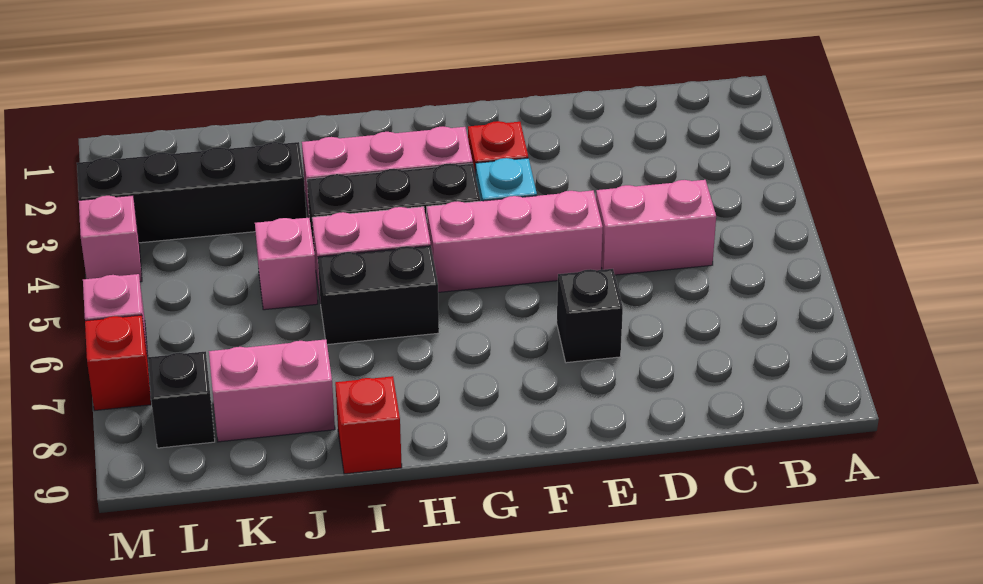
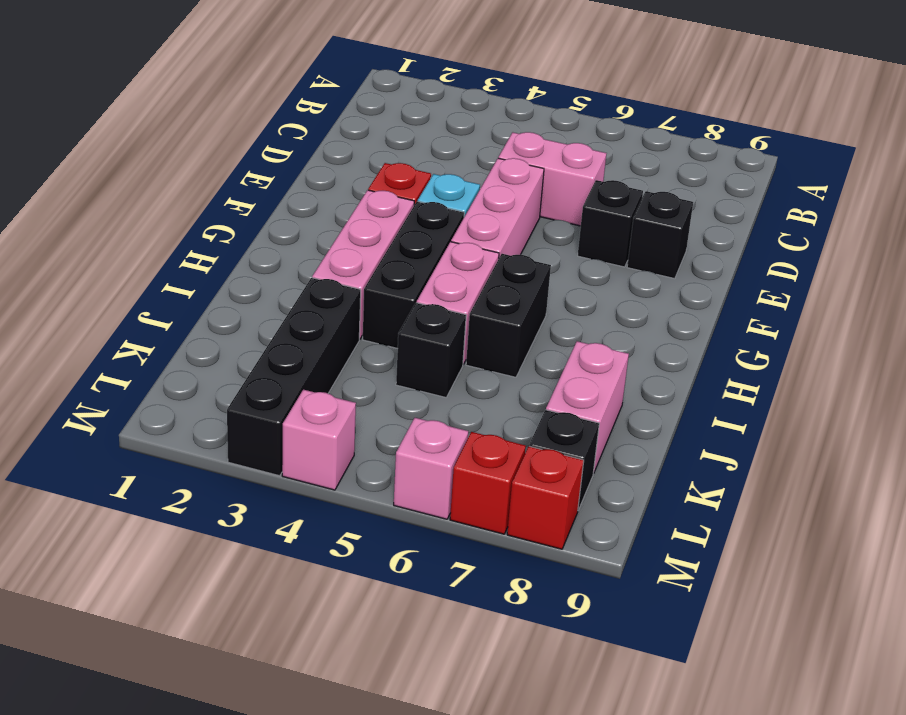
pink 1x2 brick [596,180,716,275] -> pink 1x2 brick turned to [498,132,606,226]
none -> black 1x1 brick [627,191,693,279]
red 1x1 brick [335,376,402,474] -> red 1x1 brick moved to [507,446,584,549]
pink 1x1 brick [255,218,318,310] -> black 1x1 brick [396,303,466,397]

